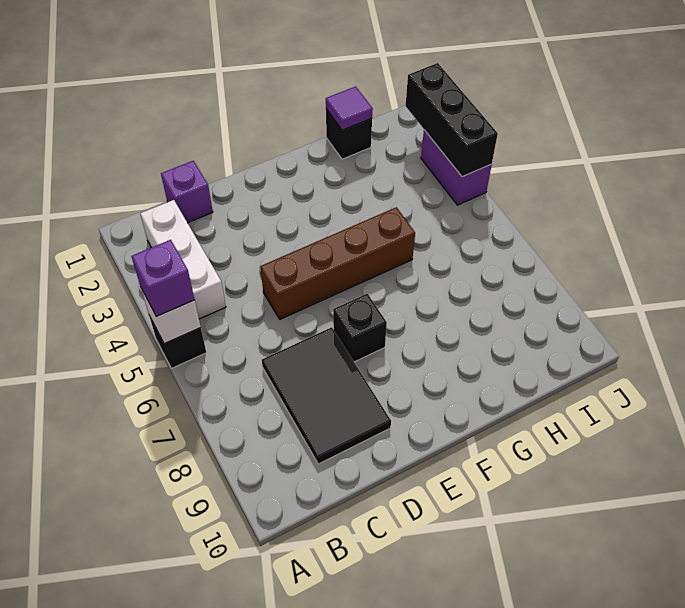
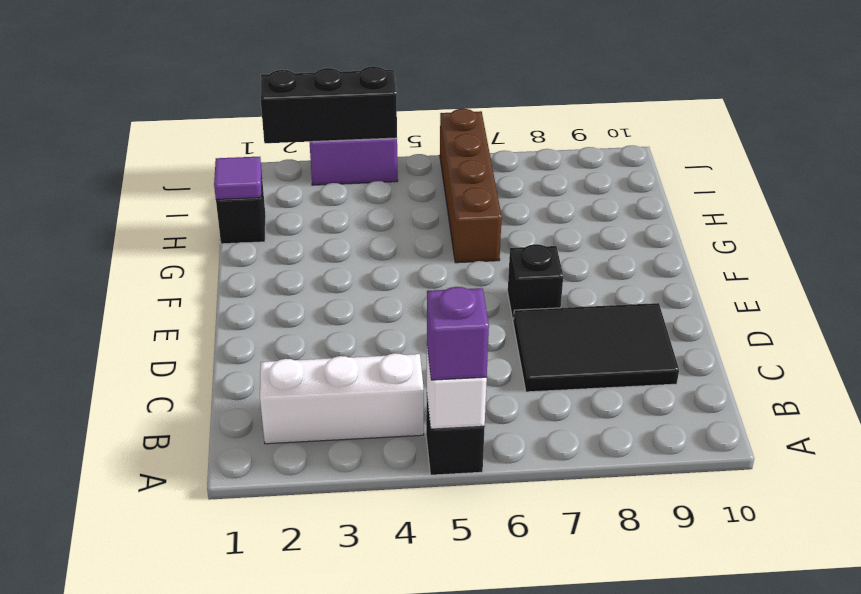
purple 1x1 brick [161,161,213,223] -> none
brown 1x4 brick [260,207,415,319] -> brown 1x4 brick moved to [440,109,502,263]

